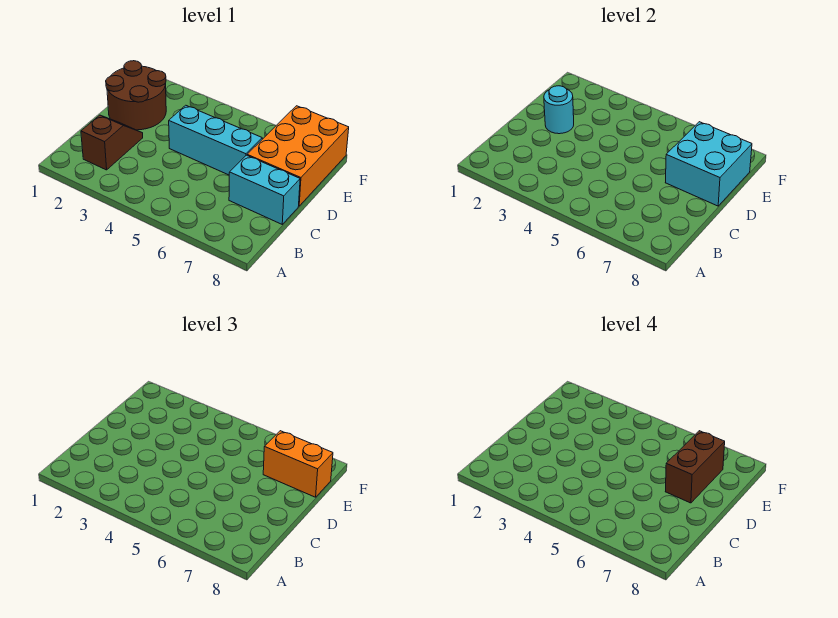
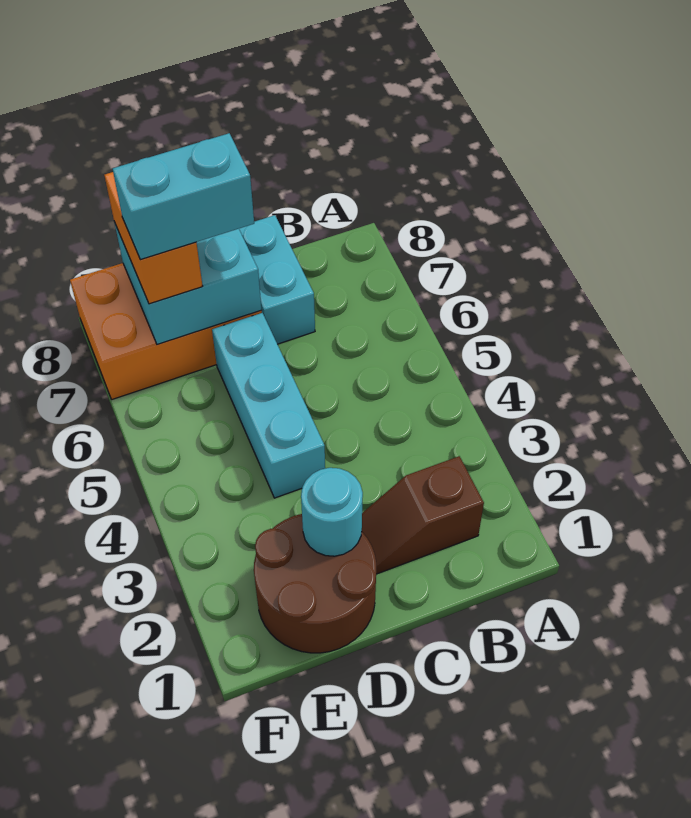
brown 1x2 brick [665,431,725,503] -> cyan 1x2 brick [113,133,254,260]

